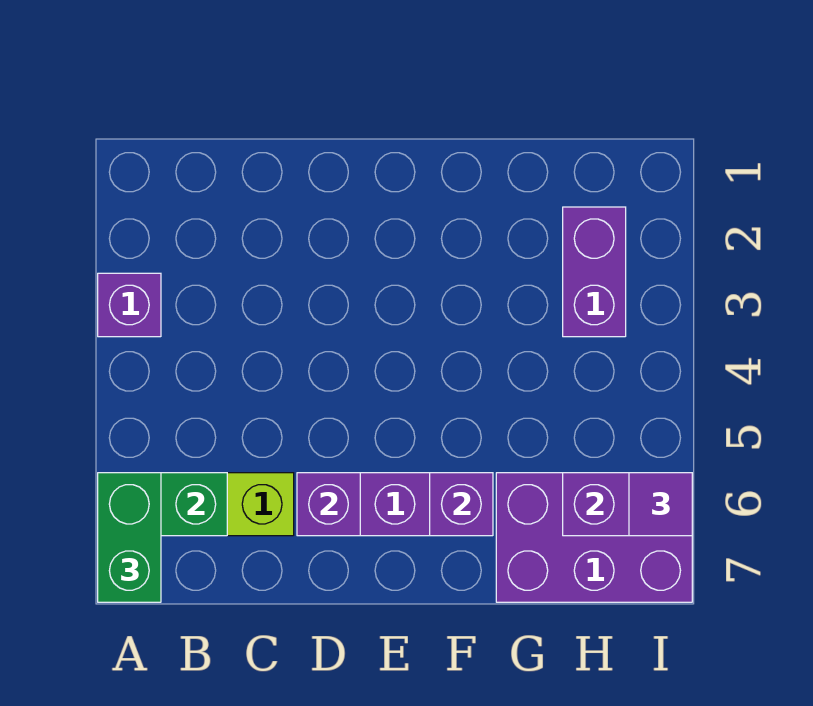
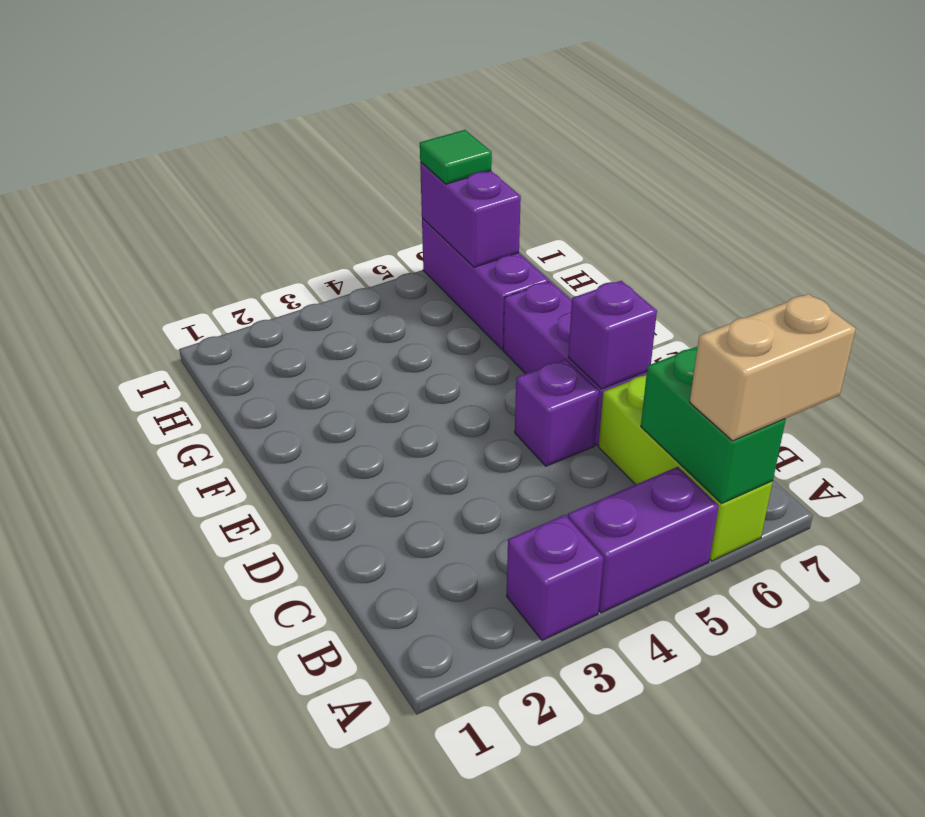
green 1x2 brick [98,473,161,602] -> tan 1x2 brick [690,294,856,441]
purple 1x1 brick [430,473,493,536] -> purple 1x1 brick moved to [515,359,599,466]
purple 2x3 brick [496,473,692,602] -> purple 1x3 brick [422,218,549,350]
purple 1x2 brick [563,207,626,337] -> purple 1x2 brick moved to [568,467,719,613]
purple 1x1 tile [629,473,692,536] -> green 1x1 tile [420,130,492,184]

